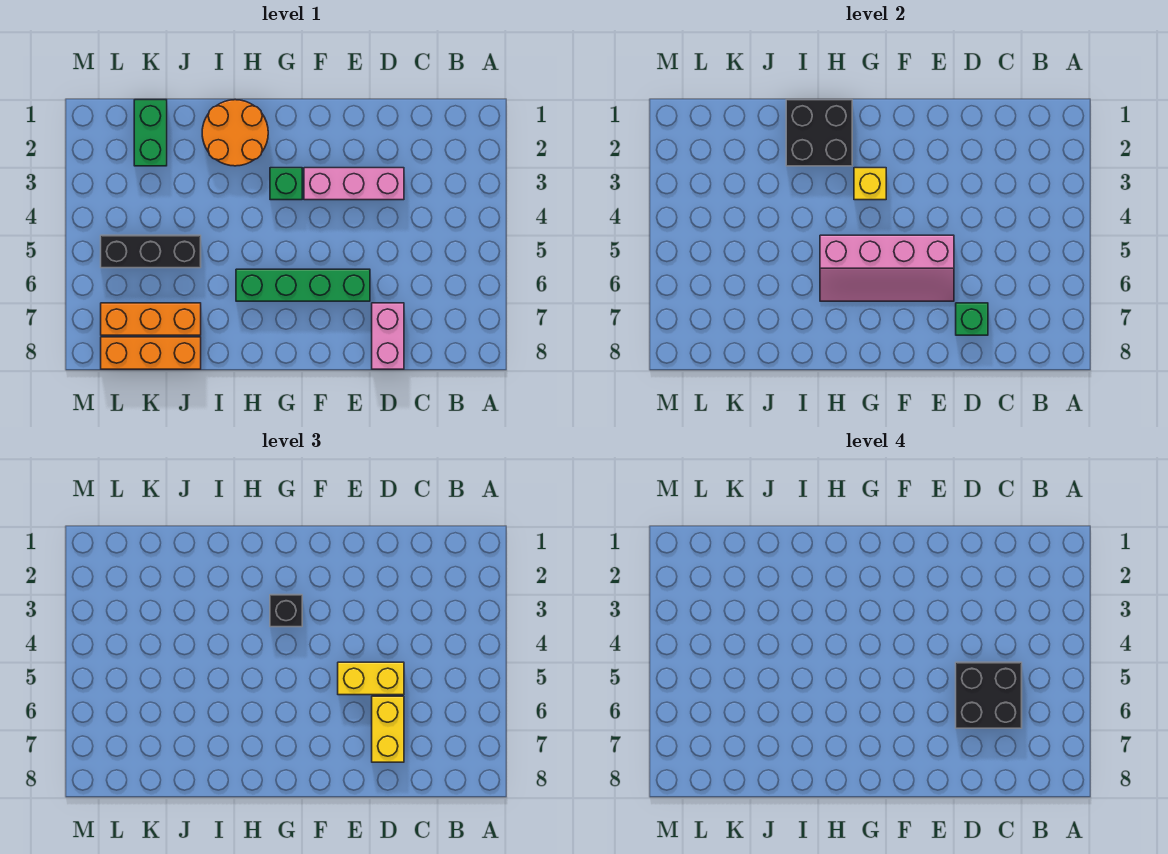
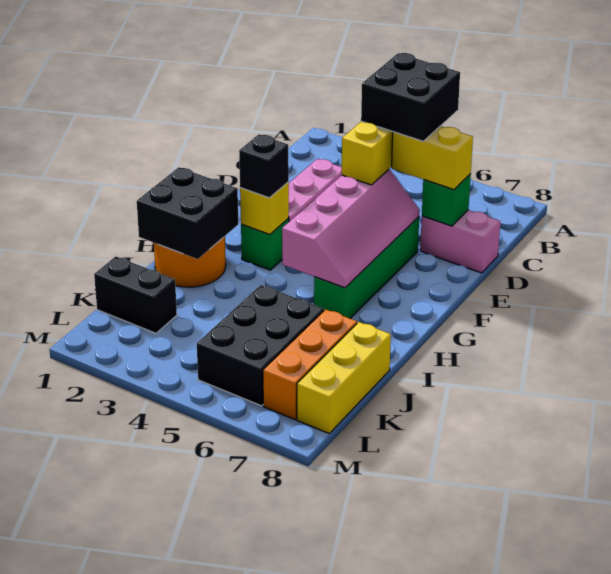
black 1x3 brick [101,235,201,268] -> black 2x3 brick [197,285,324,406]
orange 1x3 brick [101,337,201,369] -> yellow 1x3 brick [297,322,391,433]
green 1x2 brick [134,100,167,166] -> black 1x2 brick [94,257,177,333]

